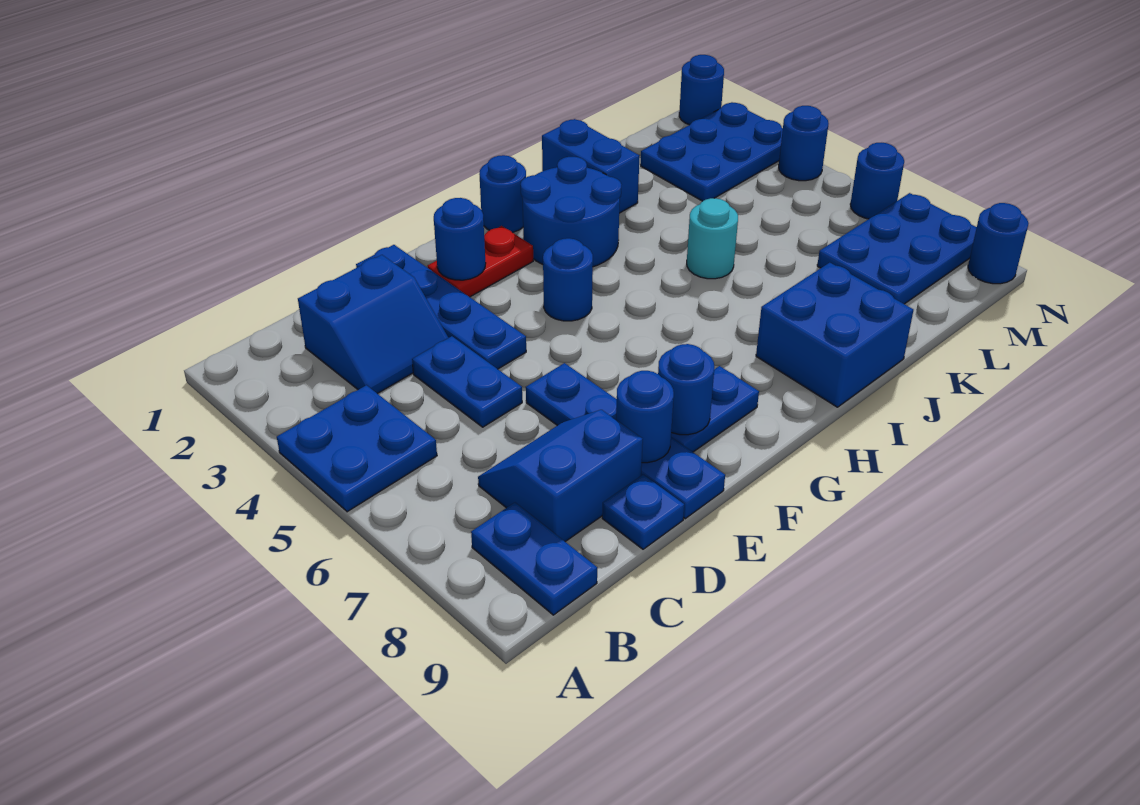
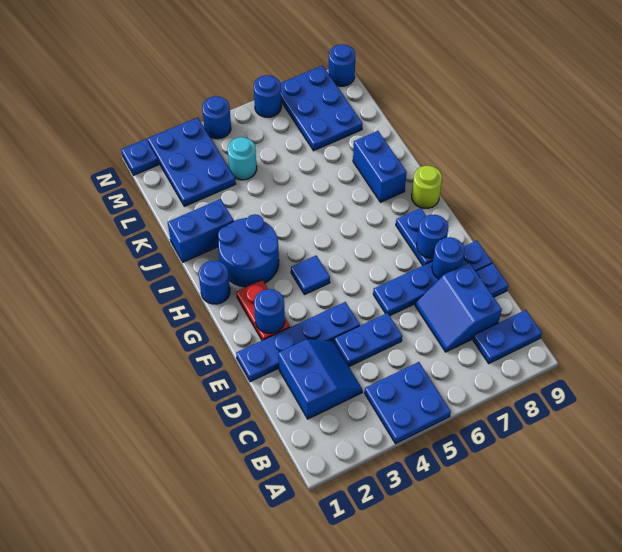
blue 1x1 round brick [543,238,593,321] -> blue 1x1 tile [291,256,330,295]
none -> lime 1x1 round brick [412,166,442,208]
blue 2x2 brick [756,263,913,407] -> blue 1x2 brick [353,131,407,202]
cyan 1x1 round brick [687,198,738,279] -> cyan 1x1 round brick moved to [228,137,257,180]
blue 1x1 round brick [679,55,724,125] -> blue 1x1 plate [121,139,159,175]

